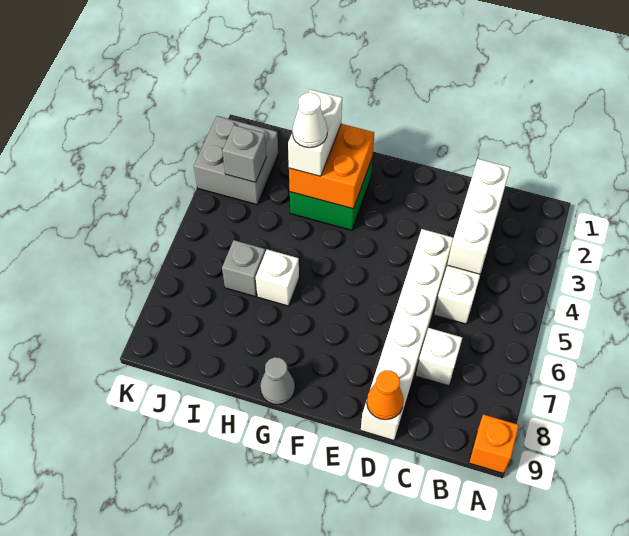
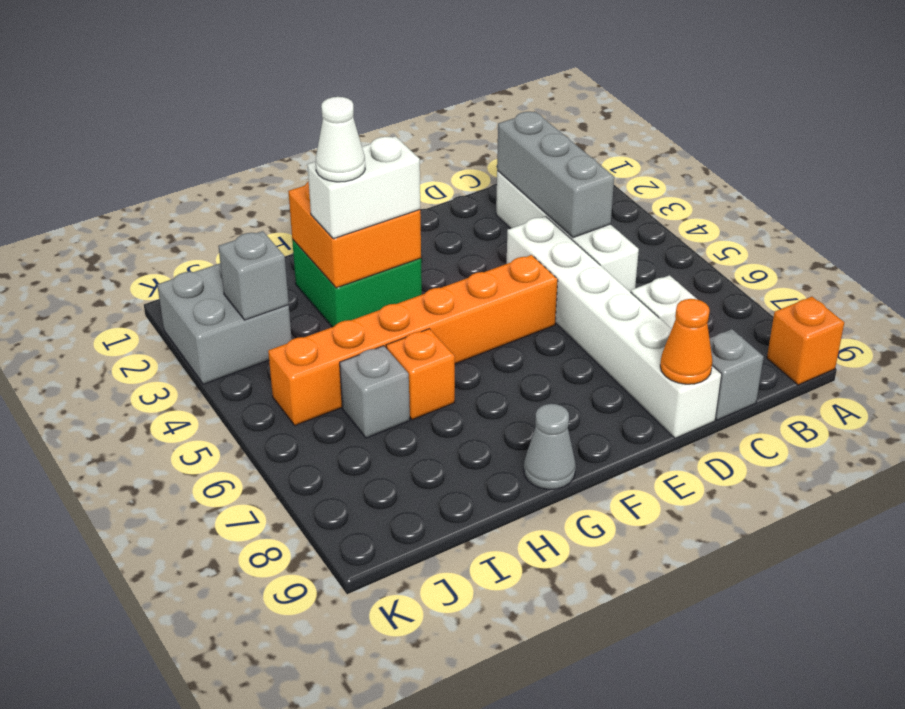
white 1x3 brick [447,159,510,274] -> grey 1x3 brick [497,112,614,238]
none -> grey 1x1 brick [709,329,764,420]
none -> orange 1x6 brick [268,255,558,426]
white 1x2 brick [288,89,342,176] -> white 1x2 brick turned to [307,136,420,239]
white 1x1 brick [256,249,299,306] -> orange 1x1 brick [386,329,455,420]

